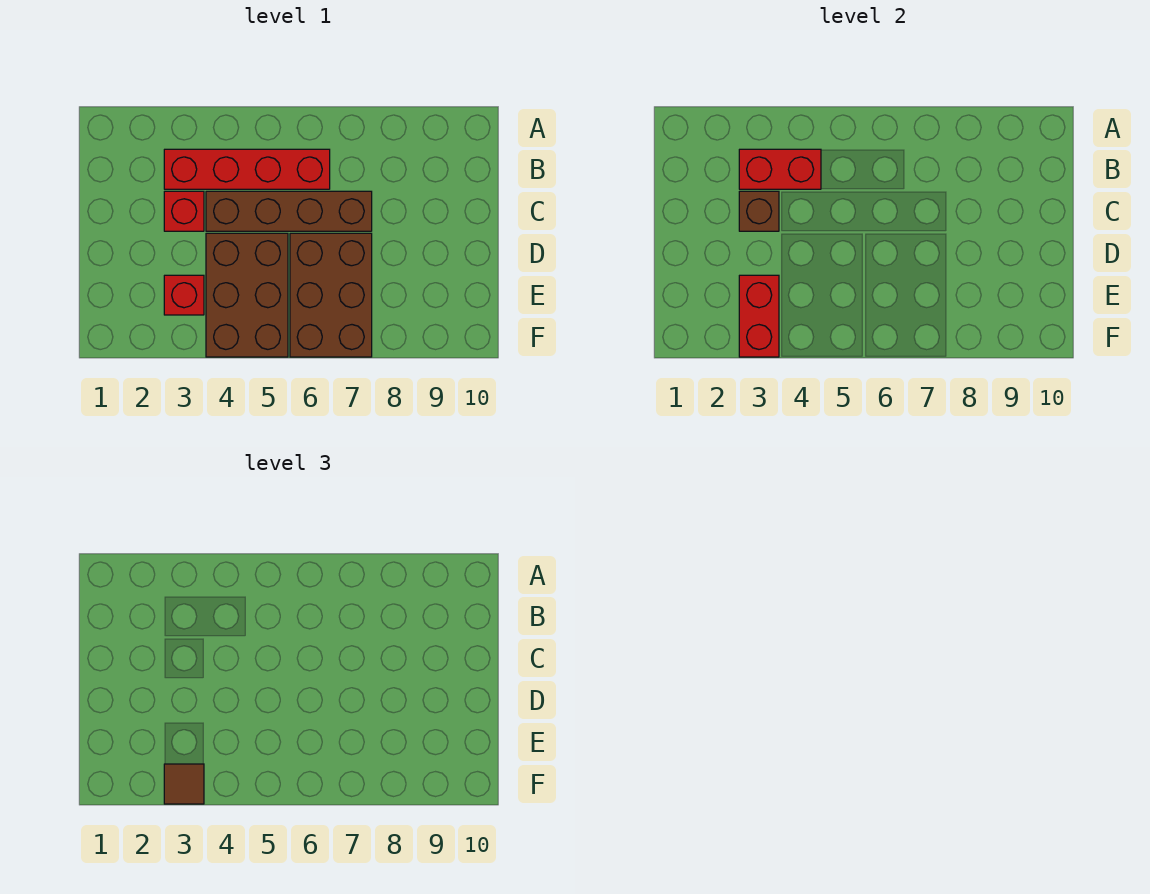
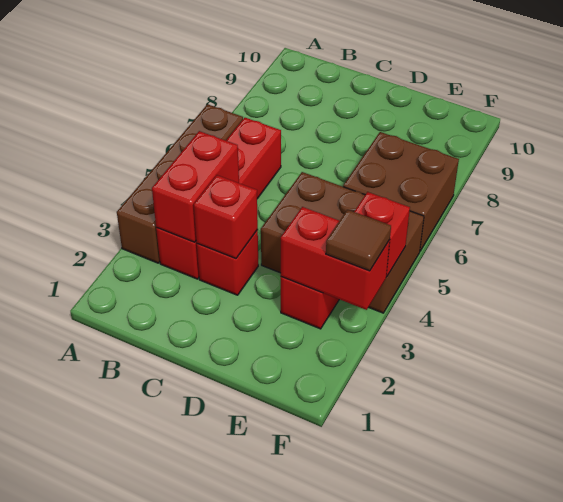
brown 1x1 brick [739,191,779,231] -> red 1x1 brick [194,175,258,259]
brown 1x4 brick [206,191,372,231] -> brown 1x4 brick moved to [117,104,243,263]
brown 2x3 brick [290,233,372,357] -> brown 2x2 brick [343,132,459,251]
none -> red 1x1 brick [354,192,410,276]

